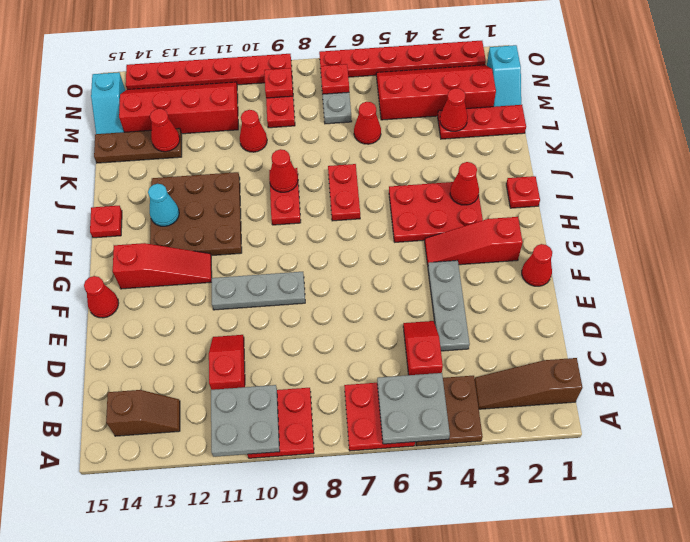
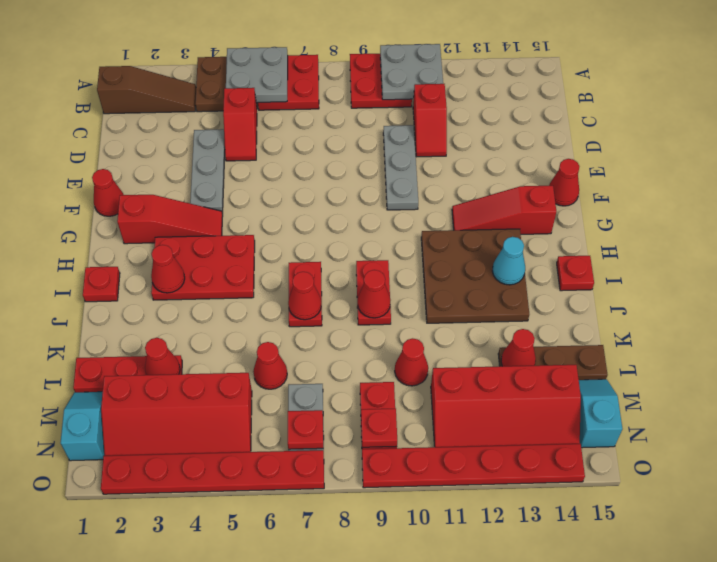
brown 1x2 slope [106,390,180,436] -> none
grey 1x3 plate [211,272,305,310] -> grey 1x3 plate turned to [383,125,418,210]
none -> red 1x1 cone [288,272,321,320]

